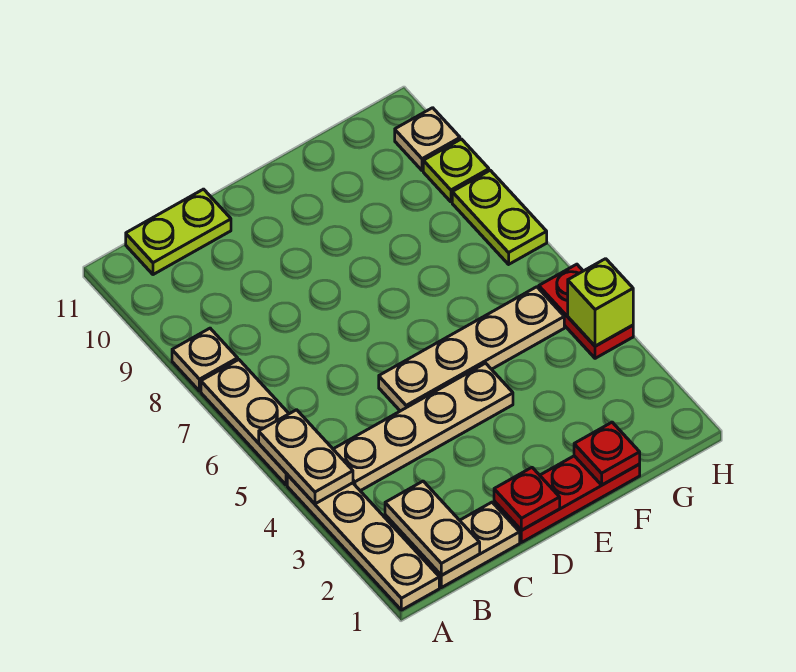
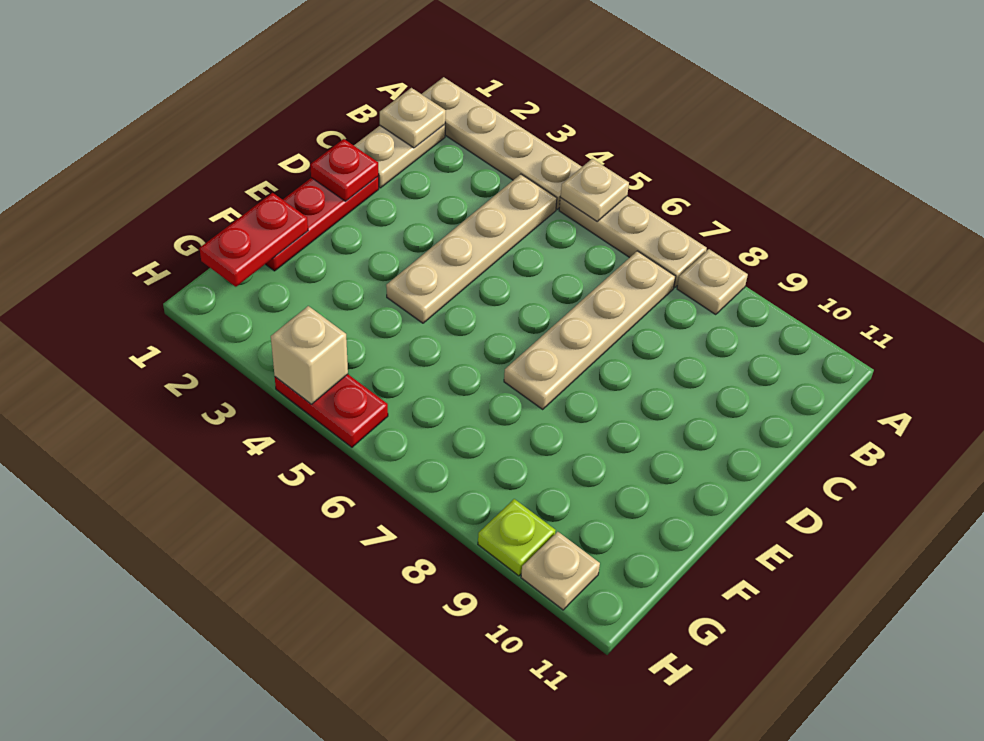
tan 1x2 plate [259,410,353,504] -> tan 1x1 plate [561,159,629,221]
tan 1x2 plate [385,481,480,575] -> tan 1x1 plate [380,88,446,148]
lime 1x2 plate [126,189,231,275] -> none
tan 1x4 plate [379,287,564,411] -> tan 1x4 plate moved to [504,251,675,409]
red 1x1 plate [574,422,640,485] -> red 1x2 plate [200,193,308,287]
lime 1x1 brick [568,259,633,346] -> tan 1x1 brick [271,306,348,404]
lime 1x2 plate [452,170,547,264] -> none

